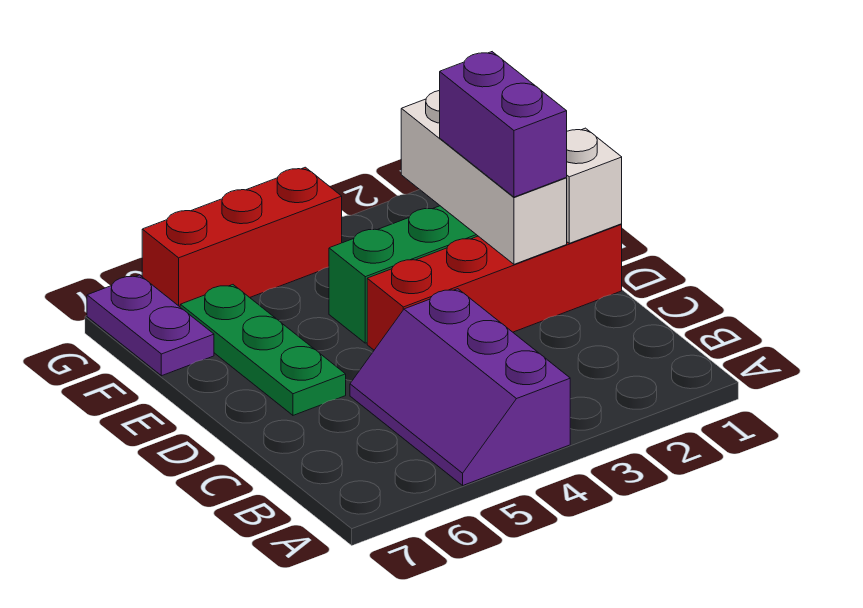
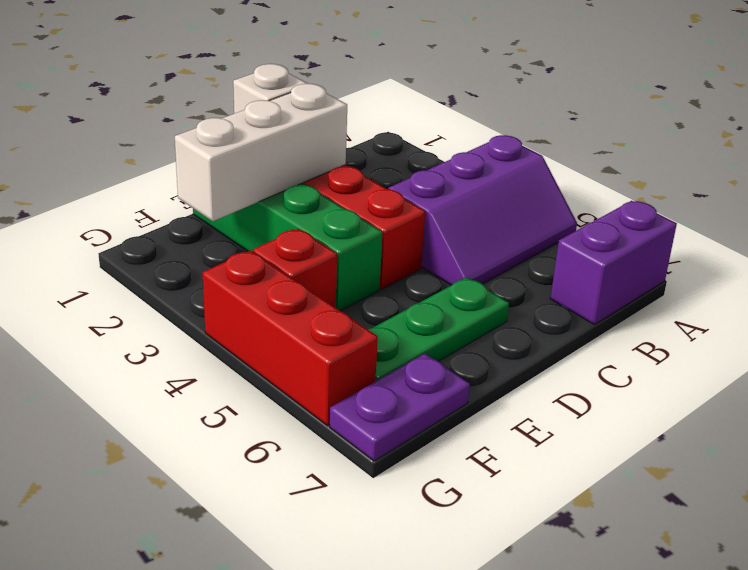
purple 1x2 brick [440,52,567,197] -> purple 1x2 brick moved to [550,201,677,325]
none -> red 1x1 brick [253,229,337,308]

